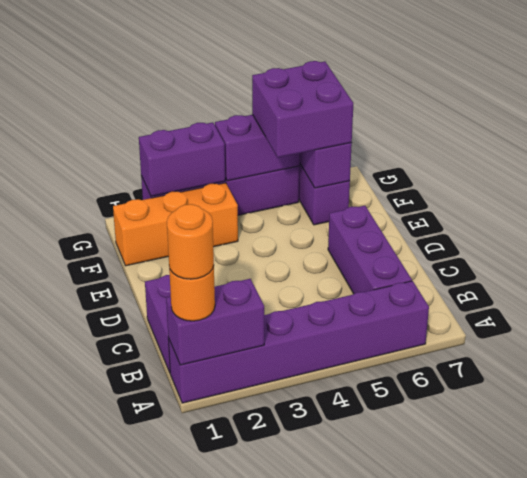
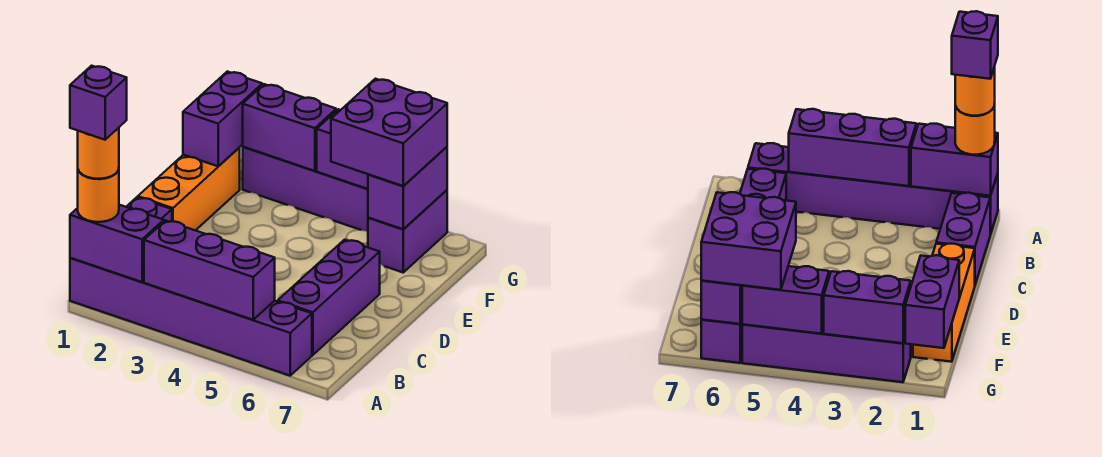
none -> purple 1x1 brick [70,66,127,140]
none -> purple 1x3 brick [144,220,275,320]
orange 1x3 brick [113,183,238,266] -> orange 1x3 brick turned to [138,148,240,230]
none -> purple 1x2 brick [183,72,262,166]

